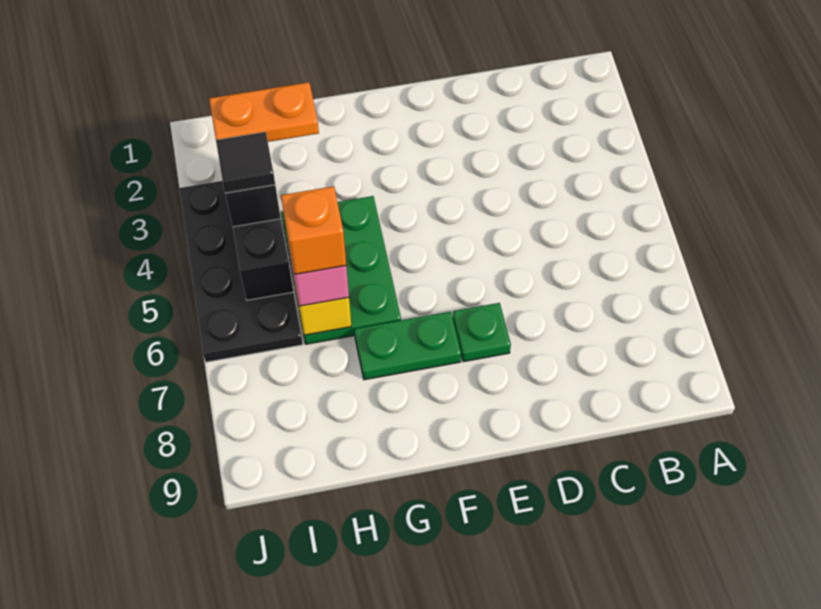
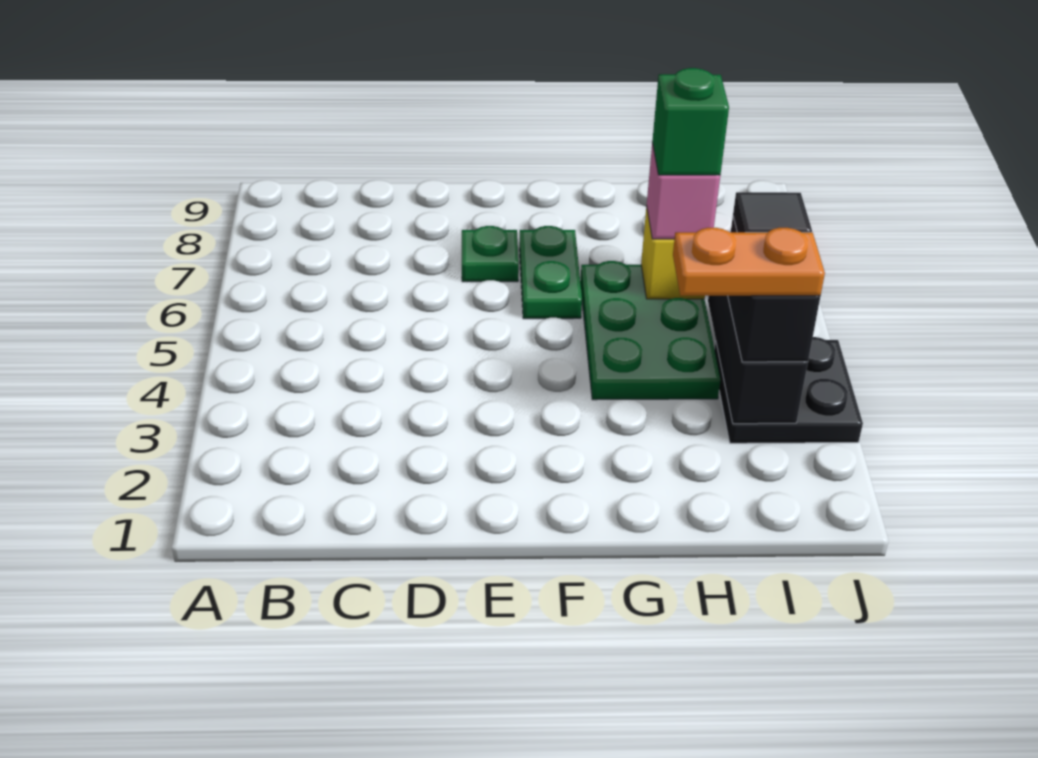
green 1x2 plate [354,312,461,380] -> green 1x2 plate turned to [519,226,582,319]
orange 1x1 brick [281,186,346,274] -> green 1x1 brick [652,68,729,175]
black 2x4 plate [179,181,303,362] -> black 2x2 plate [714,337,863,443]

